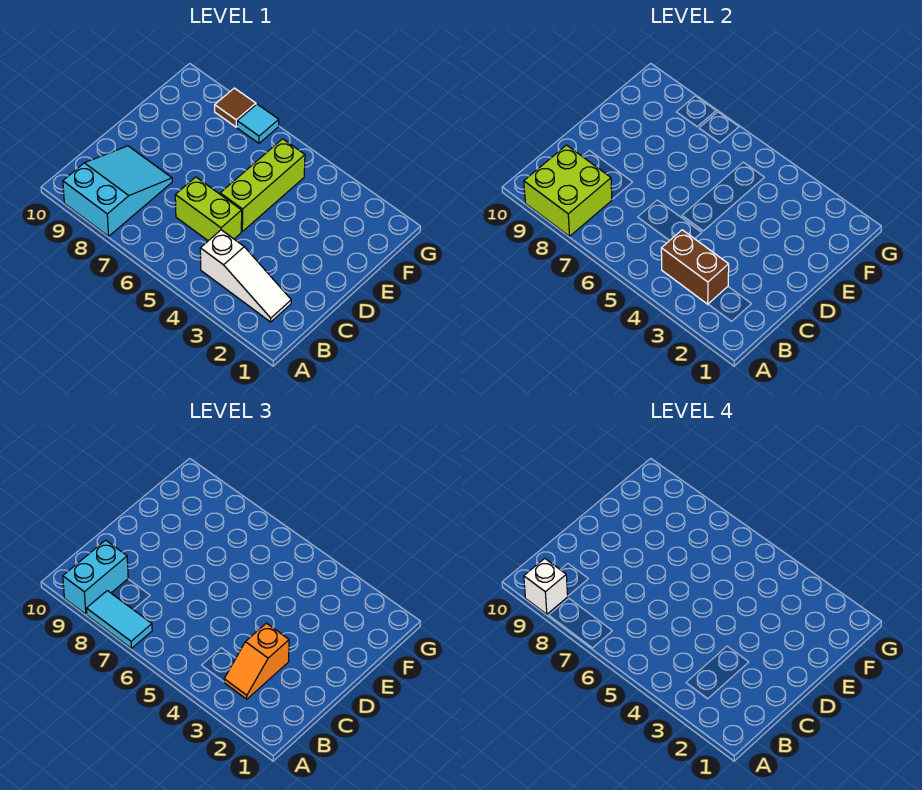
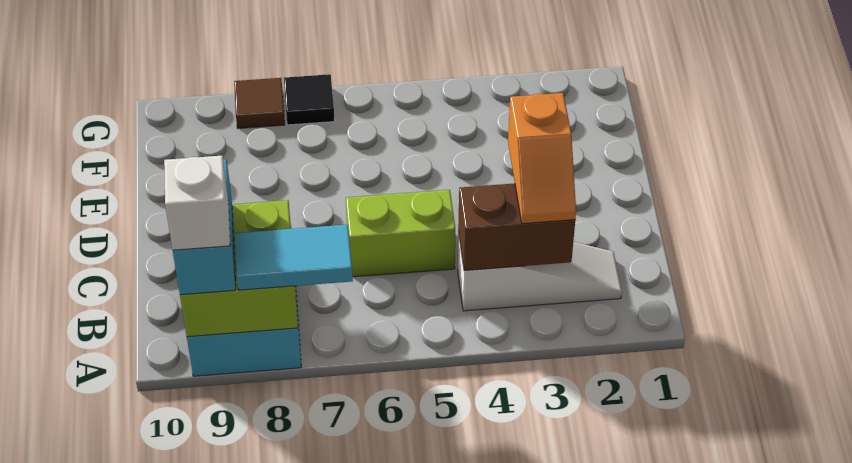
lime 1x3 brick [220,139,305,231] -> none
cyan 1x1 tile [237,104,279,143] -> black 1x1 tile [284,74,335,125]

